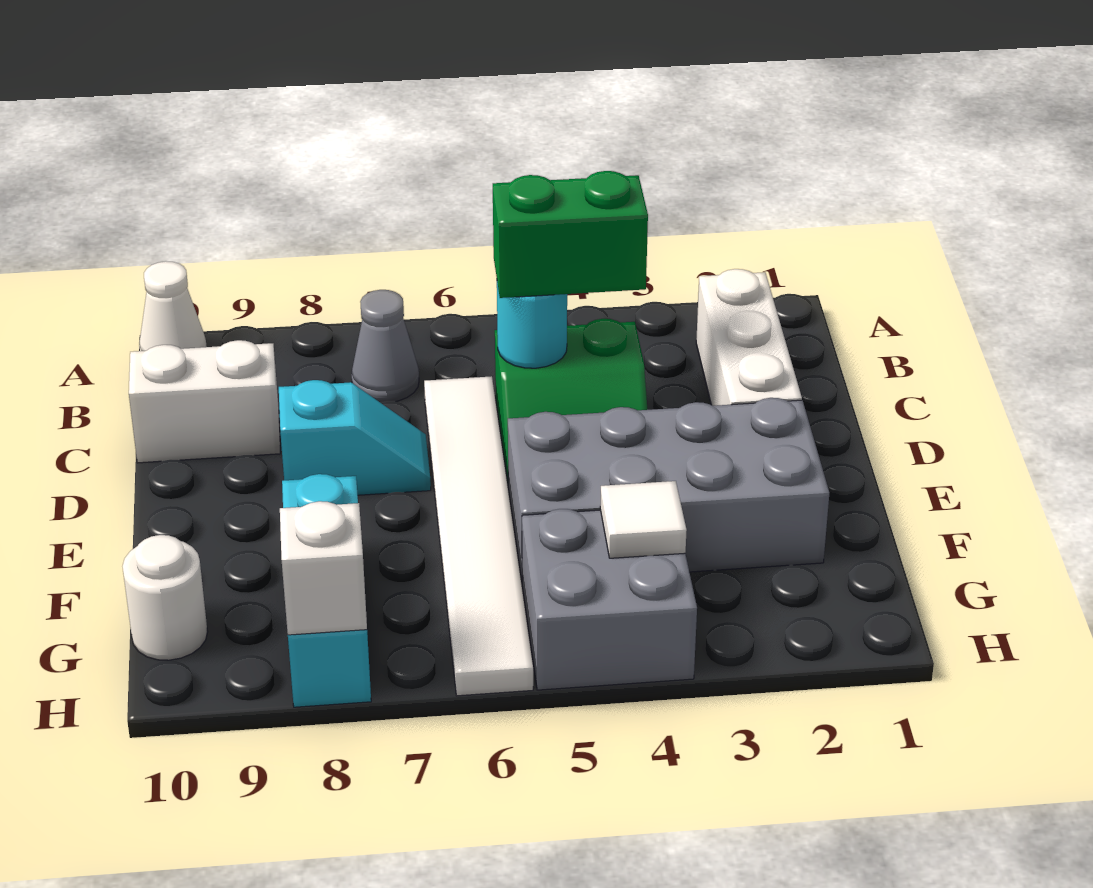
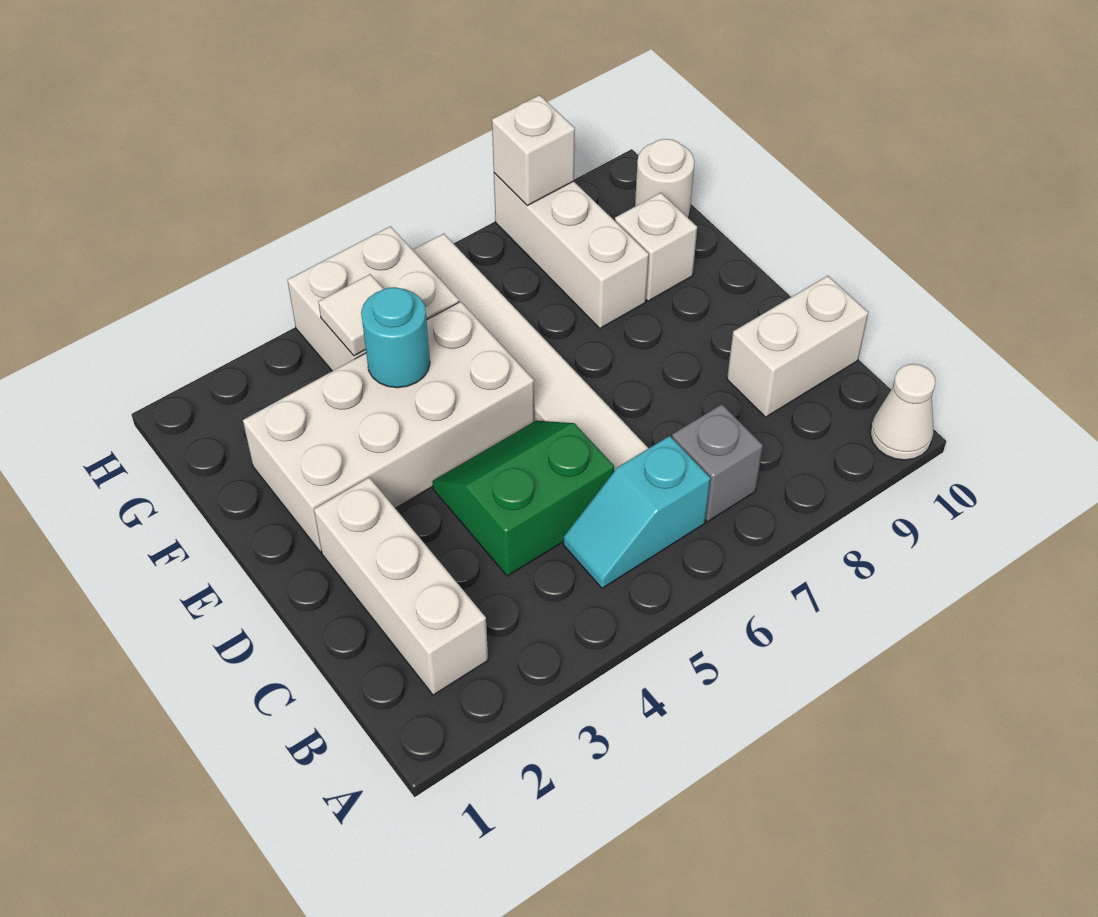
grey 1x1 cone [352,290,419,403] -> grey 1x1 brick [672,404,763,522]
green 1x2 brick [493,171,648,298] -> none
cyan 1x1 round brick [497,283,567,368] -> cyan 1x1 round brick moved to [361,287,430,388]
cyan 1x2 slope [279,380,431,495] -> cyan 1x2 slope moved to [563,436,710,588]
grey 2x4 brick [508,398,829,580] -> white 2x4 brick [243,302,534,552]
cyan 1x3 brick [282,474,371,707] -> white 1x3 brick [494,173,649,328]
none -> white 1x1 brick [615,193,697,301]
grey 2x2 brick [522,509,697,690] -> white 2x2 brick [287,226,459,371]

